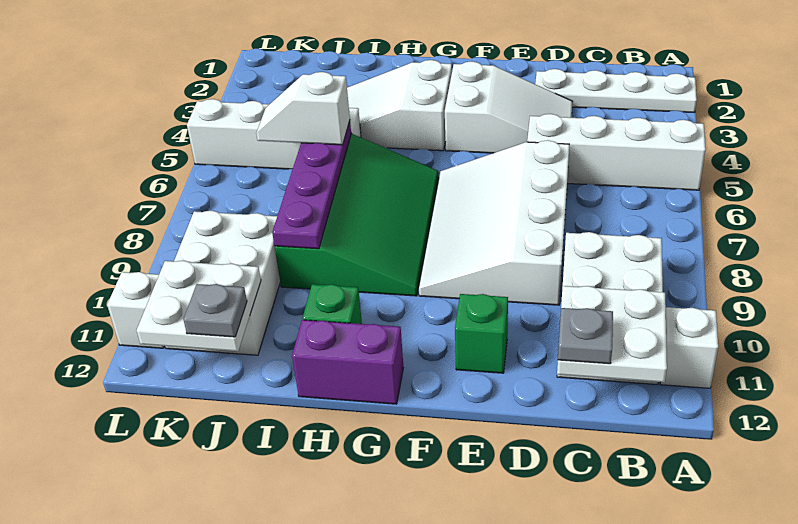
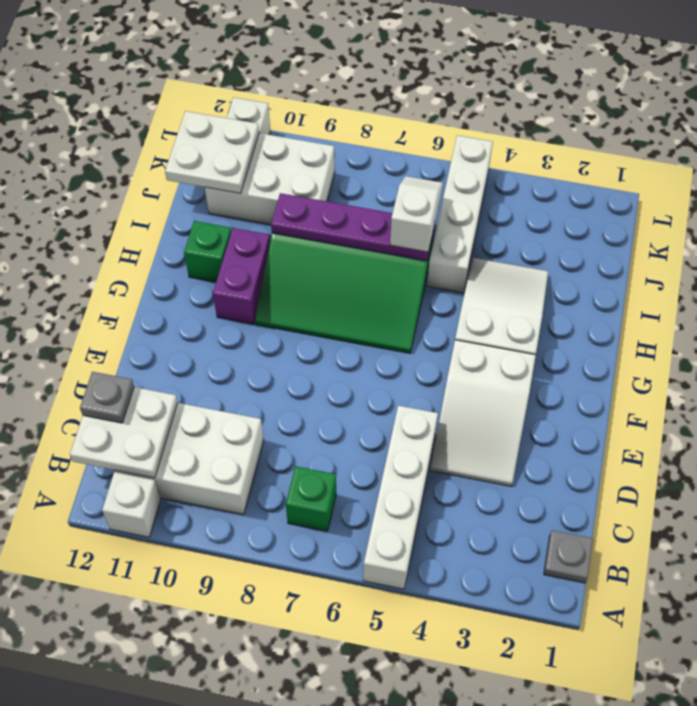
white 1x4 plate [535,69,697,113] -> none
white 3x4 slope [419,140,569,305] -> none
green 1x1 brick [455,294,508,373] -> green 1x1 brick moved to [286,466,336,531]
purple 1x2 brick [292,320,403,404] -> purple 1x2 brick moved to [213,228,270,324]
grey 1x1 plate [183,284,247,337] -> grey 1x1 plate moved to [544,530,593,583]

